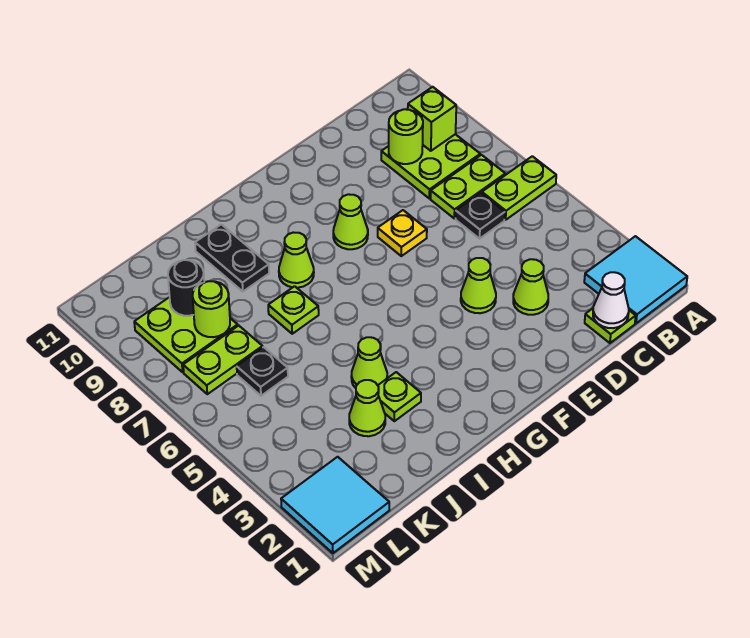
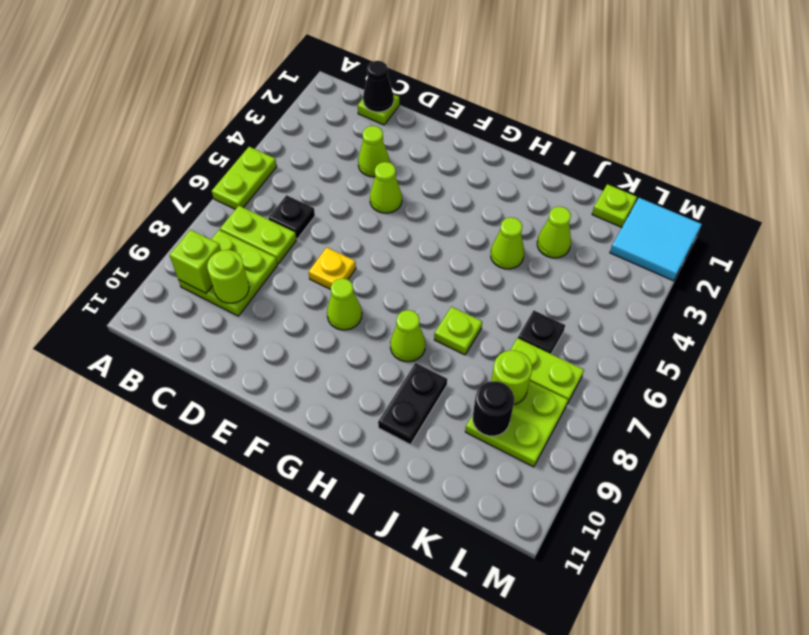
cyan 2x2 tile [584,236,687,323] -> none
lime 1x2 plate [482,156,556,220] -> lime 1x2 plate turned to [212,147,277,209]
white 1x1 cone [593,272,629,328] -> black 1x1 cone [363,61,394,112]
lime 1x1 plate [378,372,421,421] -> lime 1x1 plate moved to [592,184,637,227]

